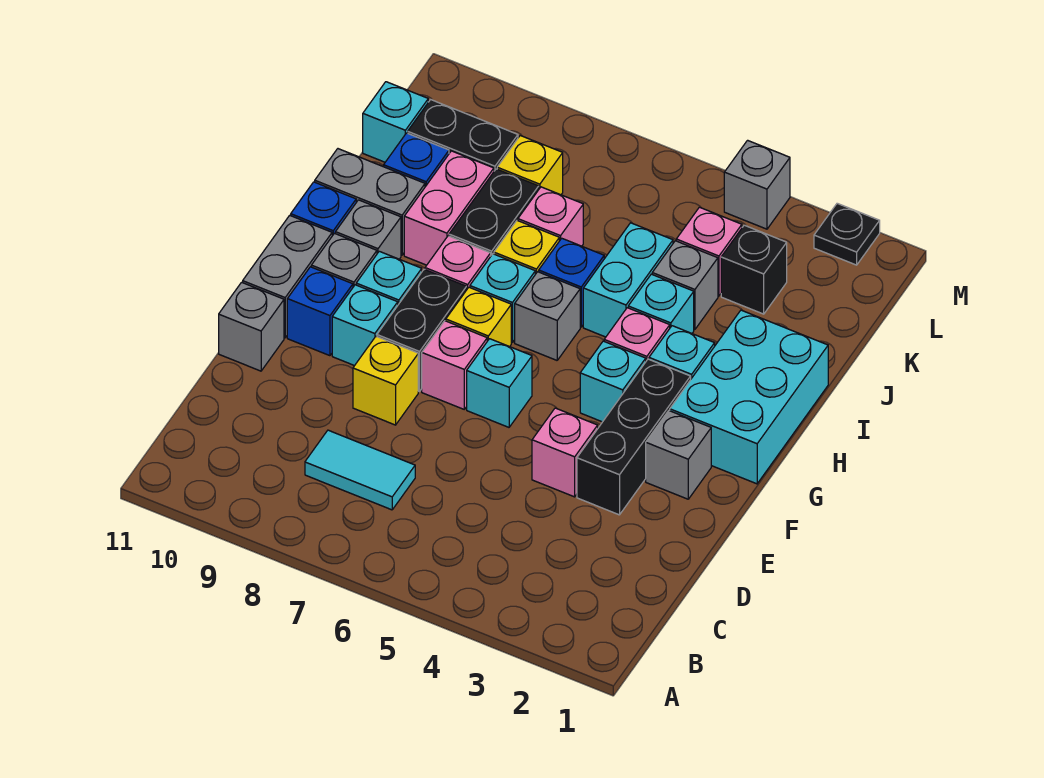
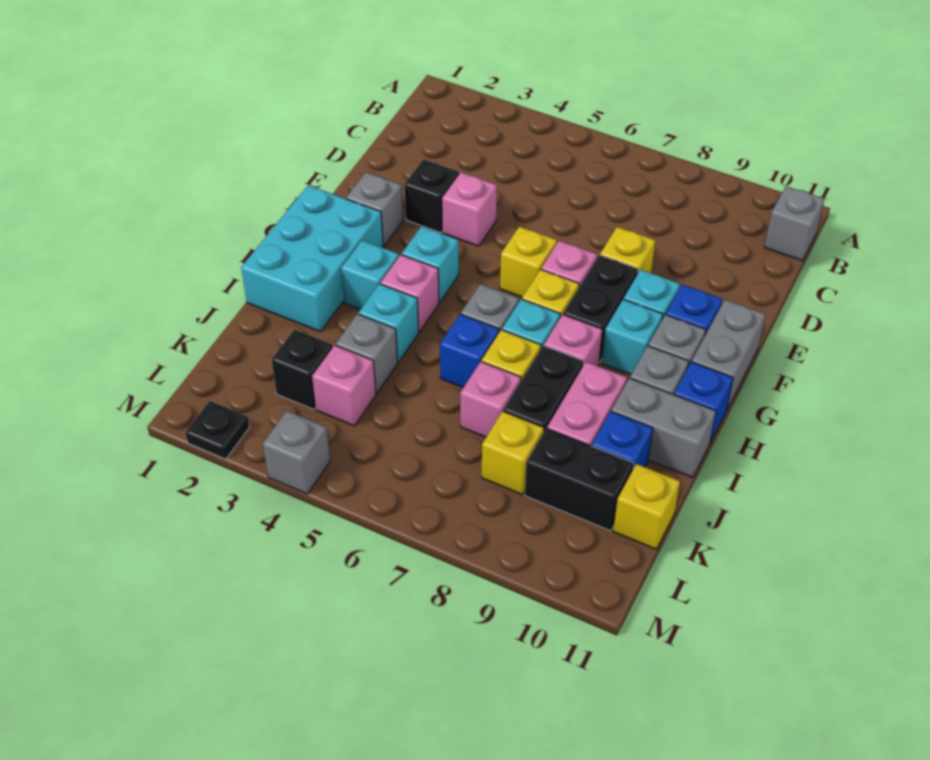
cyan 1x2 tile [305,430,415,510] -> none
black 1x3 brick [577,359,691,515] -> black 1x1 brick [404,159,459,233]
grey 1x1 brick [219,282,284,371] -> grey 1x1 brick moved to [764,186,824,261]
cyan 1x1 brick [467,339,532,427] -> yellow 1x1 brick [500,227,557,297]
cyan 1x2 brick [583,223,673,337] -> none
cyan 1x1 brick [363,82,428,162] -> yellow 1x1 brick [613,464,680,549]

